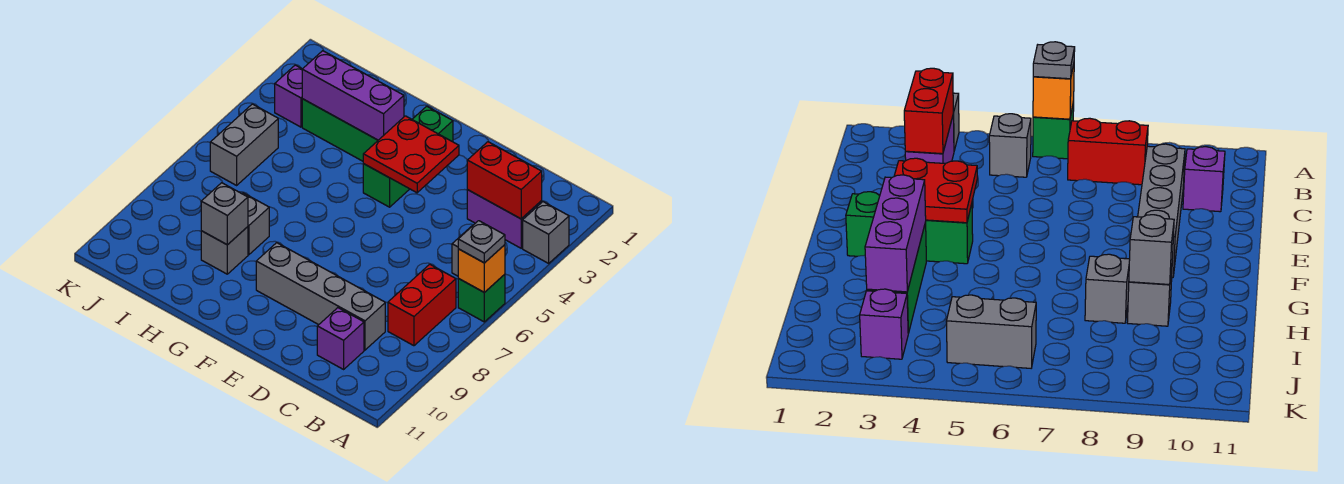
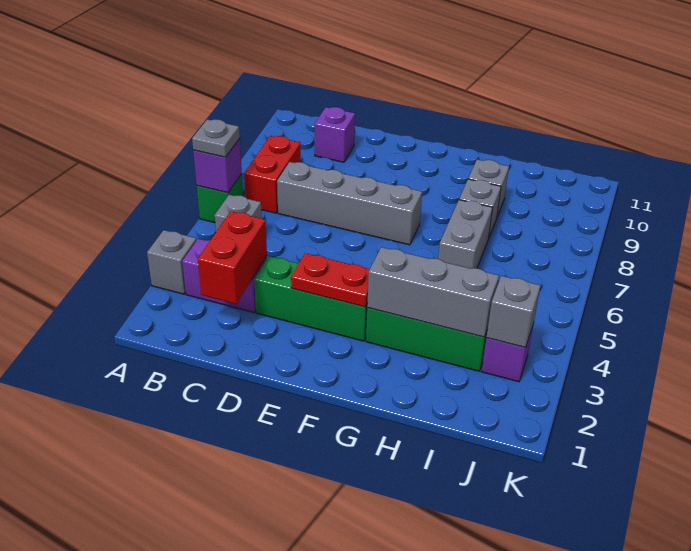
orange 1x1 brick [458,245,505,292] -> purple 1x1 brick [193,139,242,193]
red 1x2 brick [467,142,542,219] -> red 1x2 brick turned to [198,211,267,304]
grey 1x4 brick [256,243,385,350] -> grey 1x4 brick moved to [277,162,422,245]
red 2x2 plate [363,116,459,193] -> red 1x2 plate [291,253,370,307]
green 1x3 brick [363,106,453,207] -> green 1x3 brick turned to [254,256,367,341]
purple 1x3 brick [302,51,404,140] -> grey 1x3 brick [367,247,499,337]
grey 1x1 brick [201,183,248,245] -> grey 1x1 brick moved to [487,276,541,348]
grey 1x2 brick [210,104,278,185] -> grey 1x2 brick moved to [438,200,493,268]

